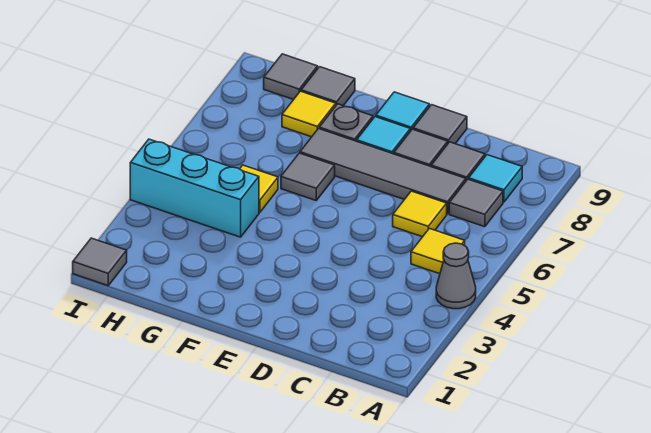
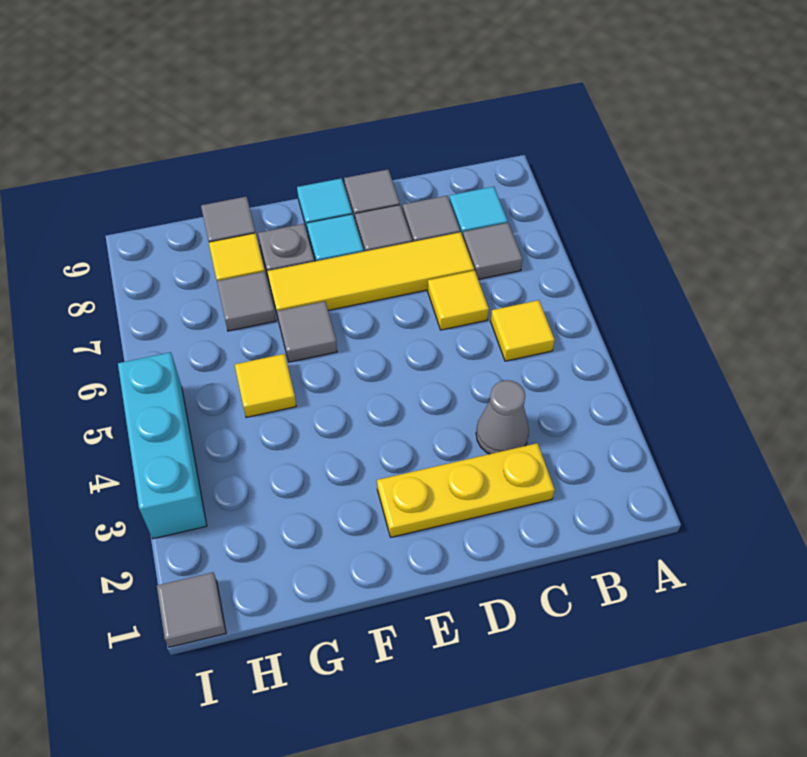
grey 1x1 cone [436,243,476,309] -> grey 1x1 cone moved to [476,380,529,454]
none -> yellow 1x3 plate [377,443,555,537]
grey 1x4 tile [300,129,466,214] -> yellow 1x4 tile [267,232,474,317]
cyan 1x3 brick [130,139,259,237] -> cyan 1x3 brick turned to [118,352,207,539]
grey 1x1 tile [264,54,318,100] -> grey 1x1 tile moved to [217,272,276,331]

